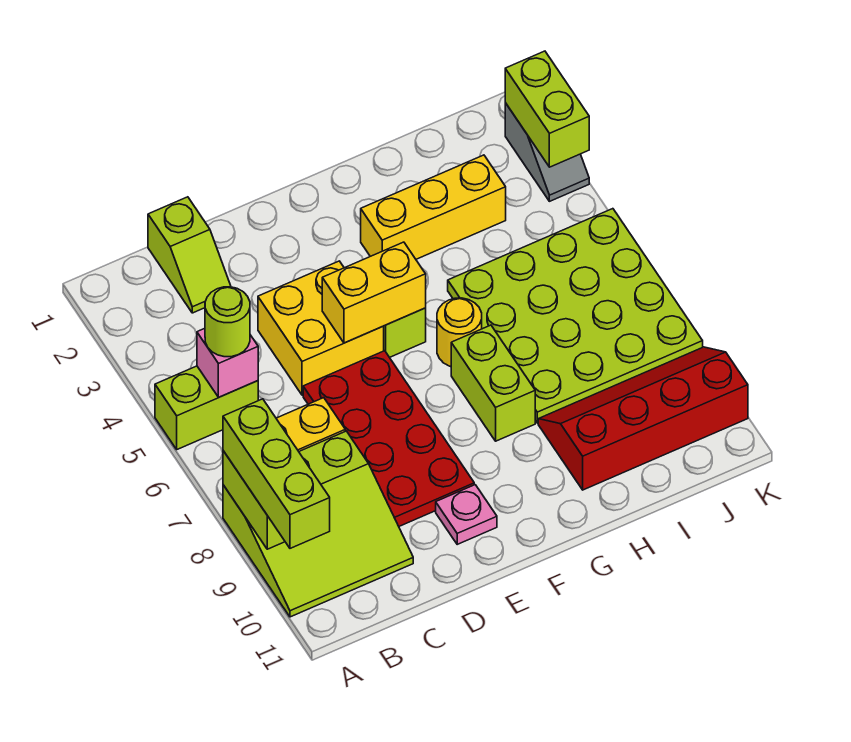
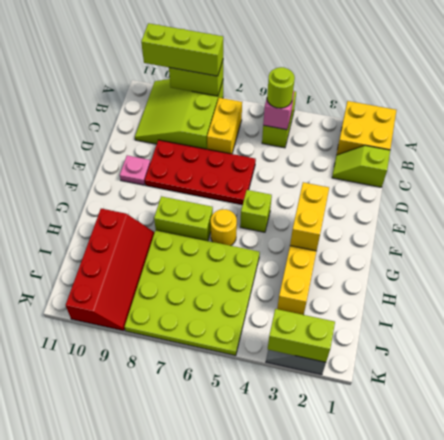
yellow 2x2 brick [258,261,384,395] -> yellow 2x2 brick moved to [337,101,396,155]
yellow 1x2 brick [322,242,426,343] -> yellow 1x2 brick moved to [290,182,329,251]

